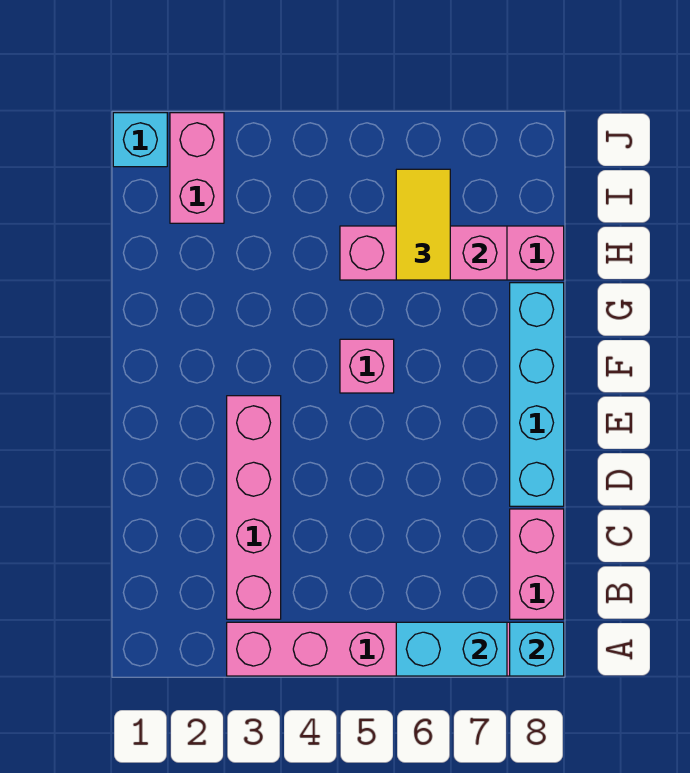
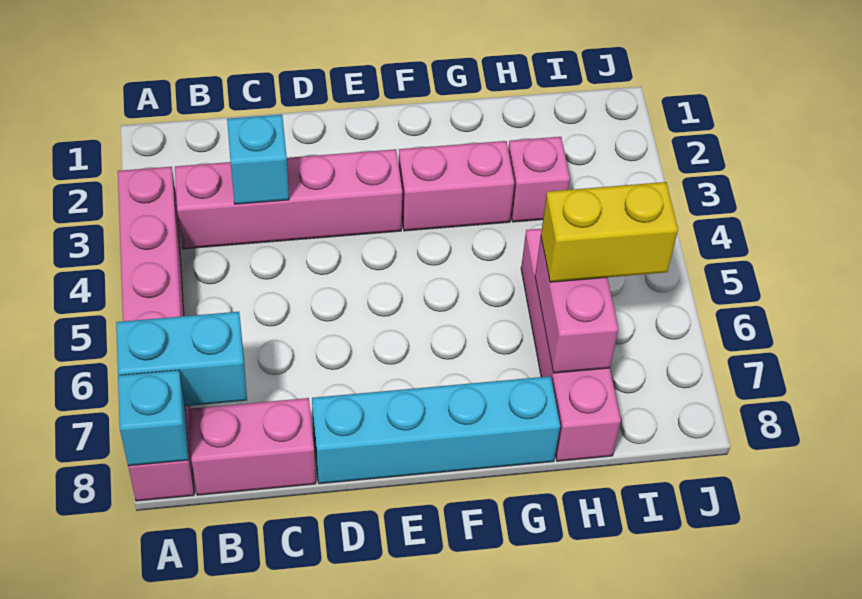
cyan 1x2 brick [396,622,507,676] -> cyan 1x2 brick turned to [116,312,247,406]
pink 1x1 brick [340,339,394,393] -> pink 1x1 brick moved to [508,137,570,222]
yellow 1x2 tile [396,169,450,280] -> yellow 1x2 brick [541,182,678,282]
pink 1x2 brick [170,113,224,223] -> pink 1x2 brick moved to [399,141,514,231]
cyan 1x1 brick [113,113,167,167] -> cyan 1x1 brick moved to [227,115,289,204]

